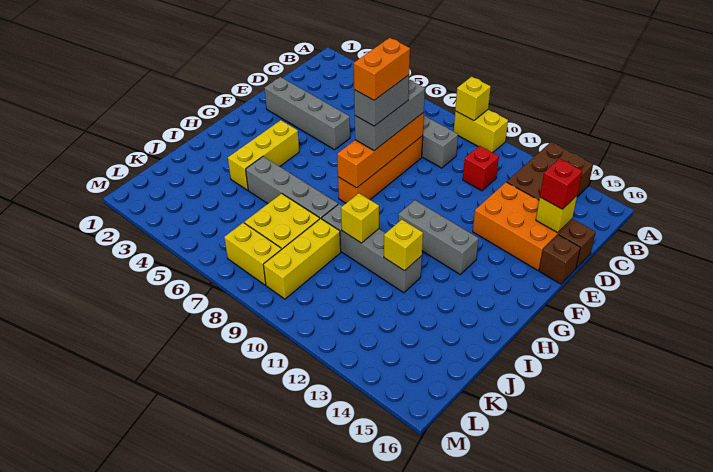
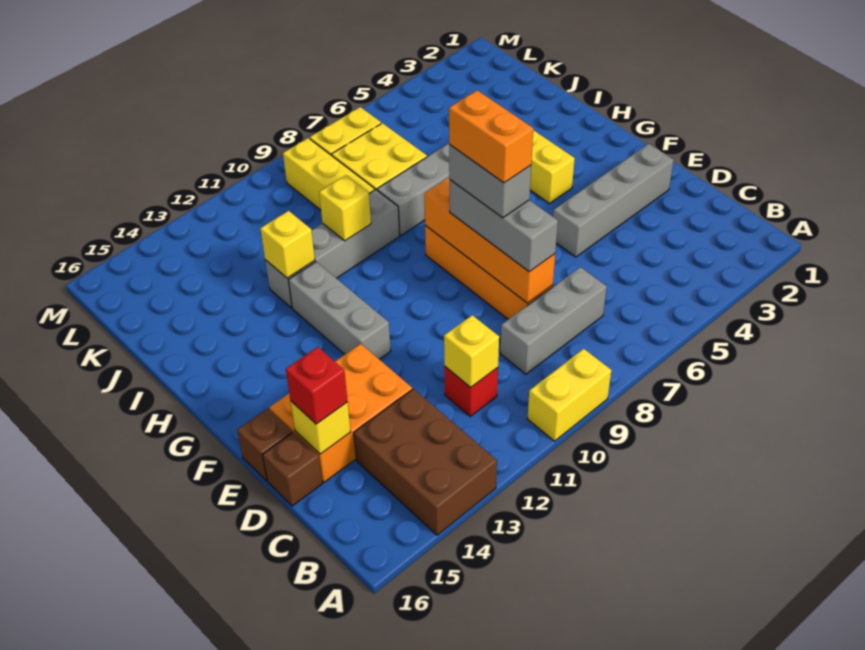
yellow 1x1 brick [455,77,491,121] -> yellow 1x1 brick moved to [444,315,499,387]
grey 1x3 brick [398,200,479,274] -> grey 1x3 brick turned to [289,262,391,359]

